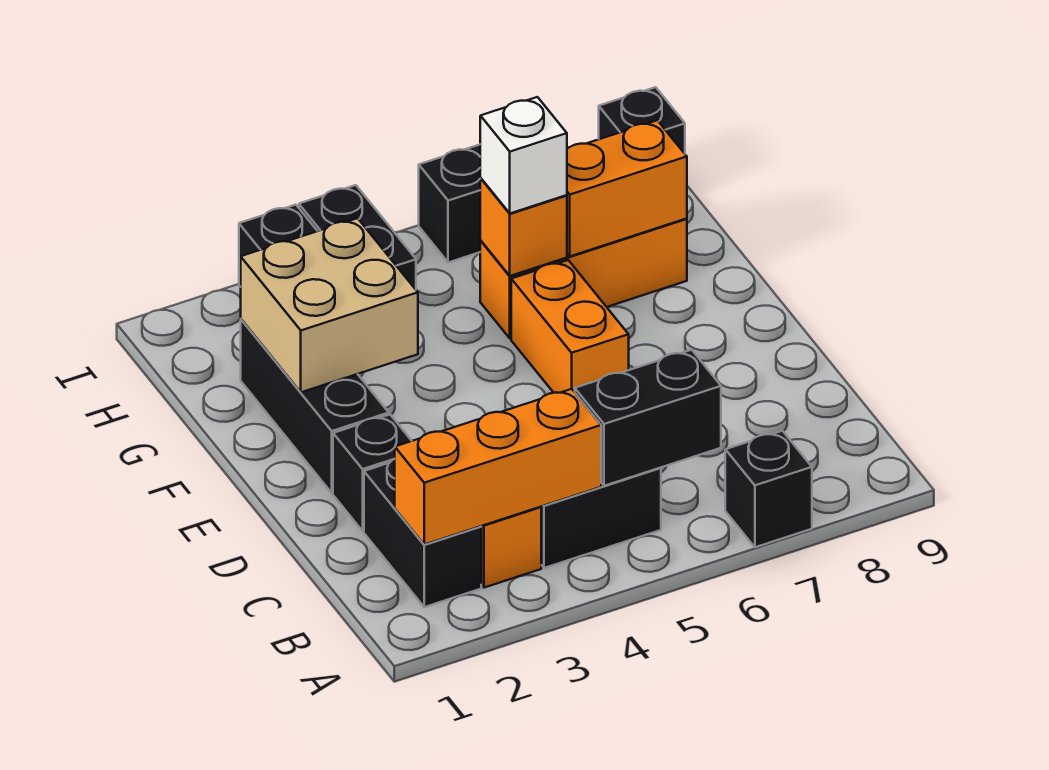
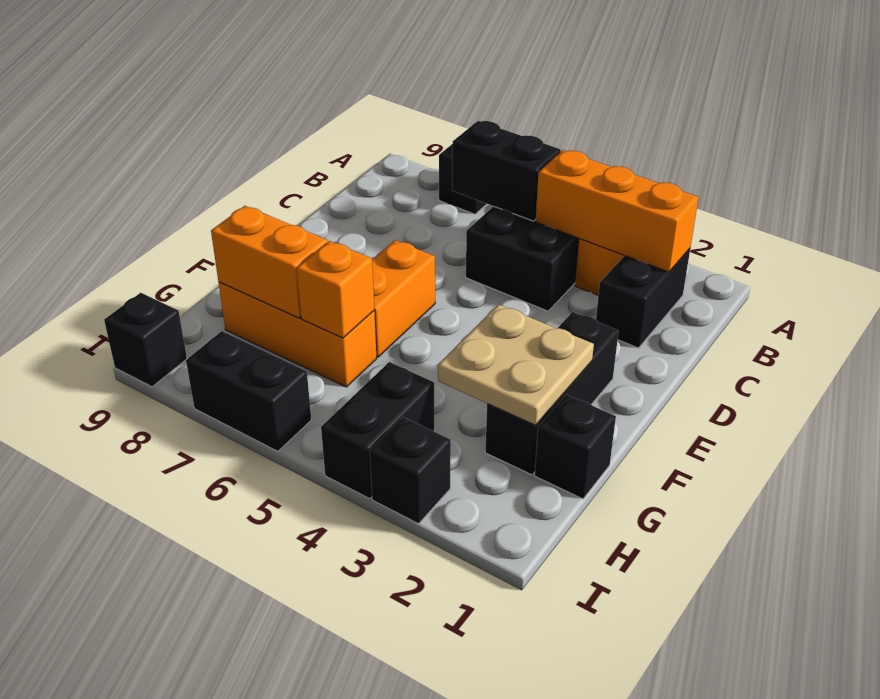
black 1x1 brick [333,415,411,531] -> black 1x1 brick moved to [535,395,616,499]
tan 2x2 brick [241,218,418,392] -> tan 2x2 plate [438,305,594,425]
white 1x1 brick [480,97,567,213] -> none

